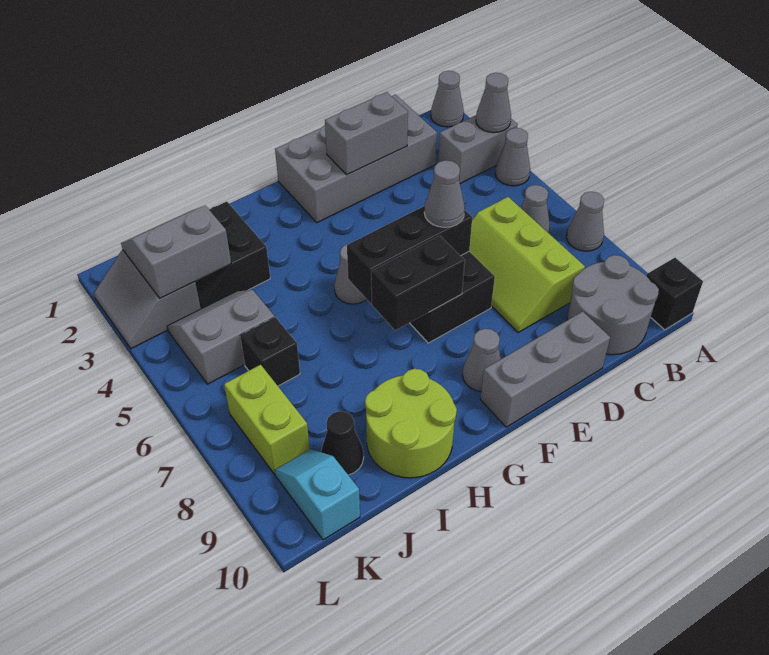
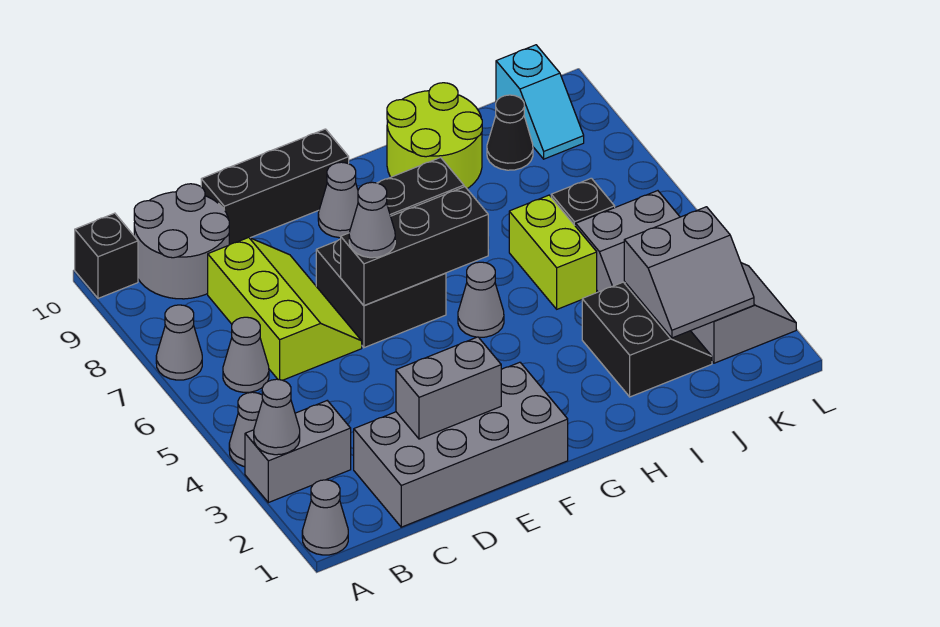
grey 1x3 brick [480,311,610,427] -> black 1x3 brick [201,129,349,245]
lime 1x2 brick [224,365,310,473] -> lime 1x2 brick moved to [509,195,597,309]

